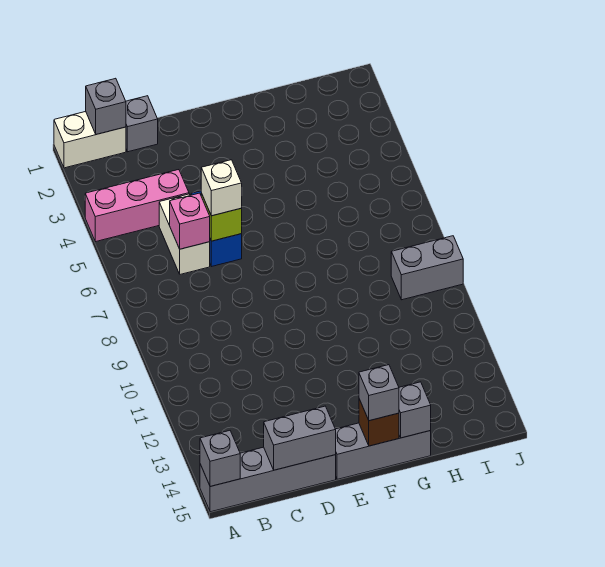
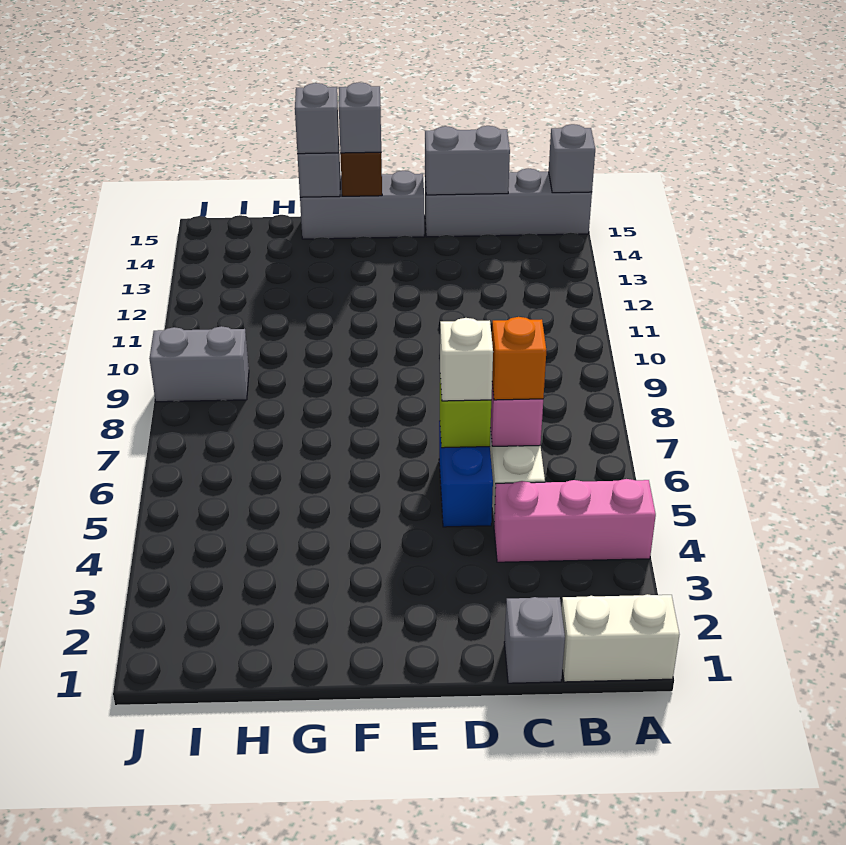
grey 1x1 brick [86,78,126,134] -> grey 1x1 brick moved to [295,83,339,154]
none -> orange 1x1 brick [492,317,546,400]

